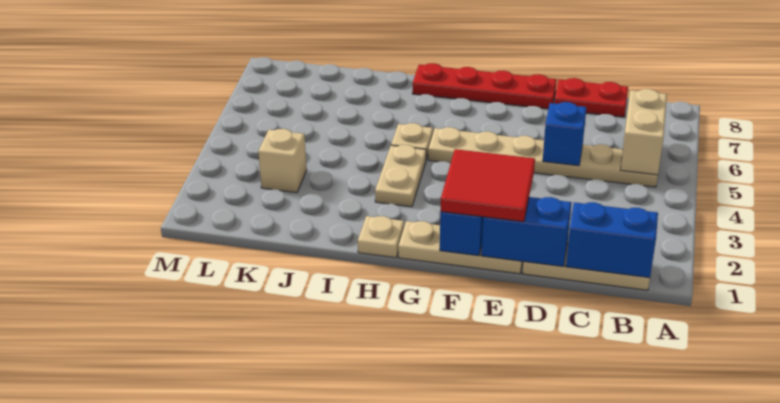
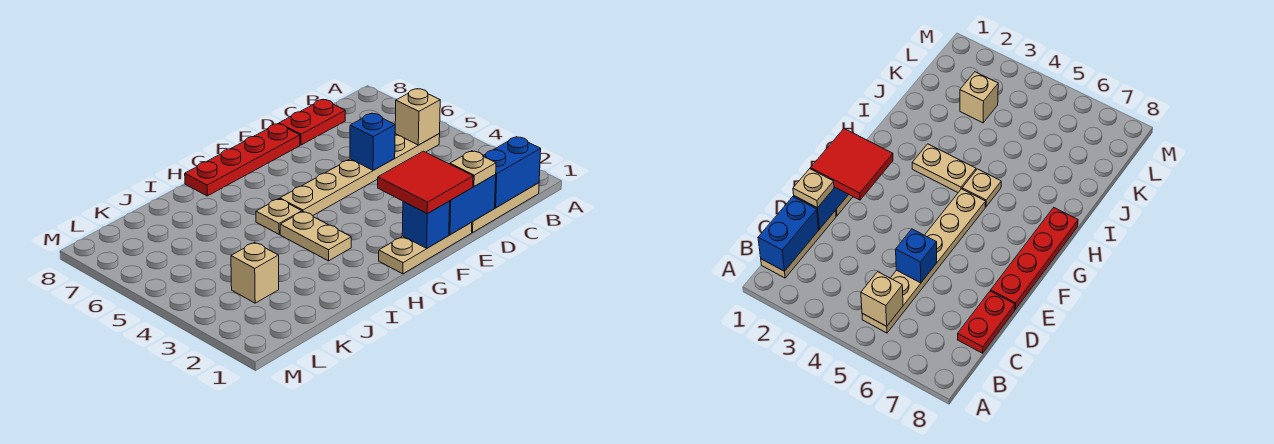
tan 1x2 brick [621,89,667,175] -> tan 1x1 brick [395,89,440,145]
tan 1x1 plate [358,216,404,258] -> tan 1x1 plate moved to [450,151,496,186]

